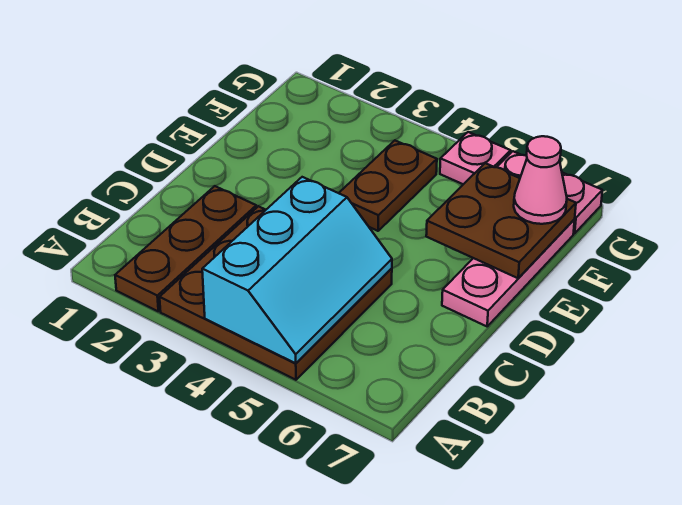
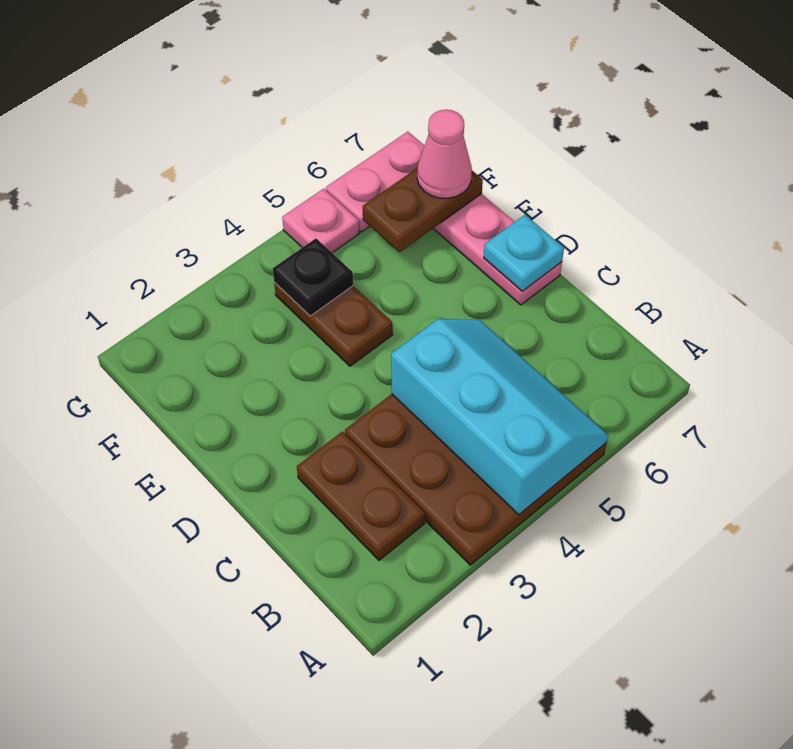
brown 1x3 plate [115,186,256,311] -> brown 1x2 plate [297,432,425,560]
none -> cyan 1x1 plate [484,215,564,291]
brown 2x2 plate [426,163,576,278] -> brown 1x2 plate [363,169,483,252]
none -> black 1x1 plate [273,238,353,316]

